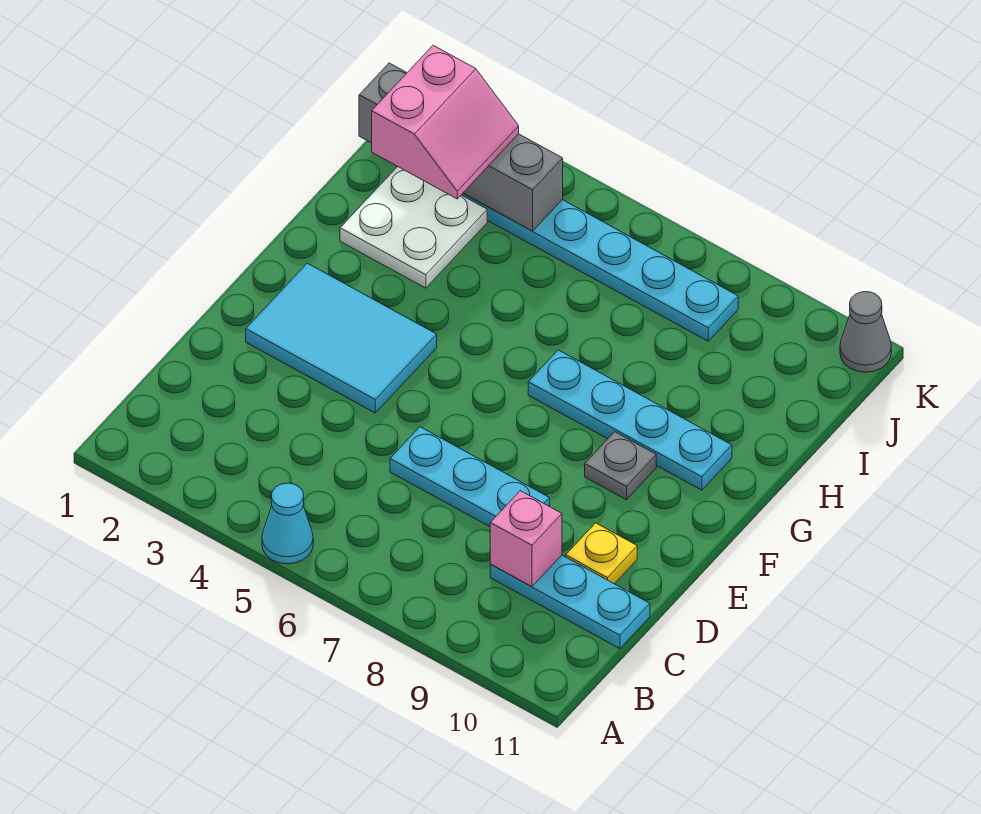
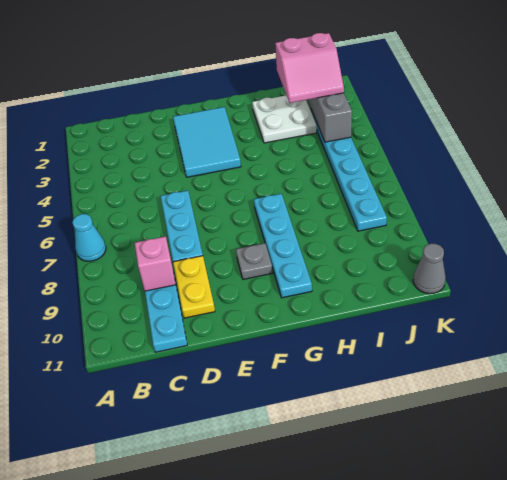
cyan 1x1 cone [262,483,313,564] -> cyan 1x1 cone moved to [72,214,106,261]
yellow 1x1 plate [566,523,637,584] -> yellow 1x2 plate [173,256,215,318]

